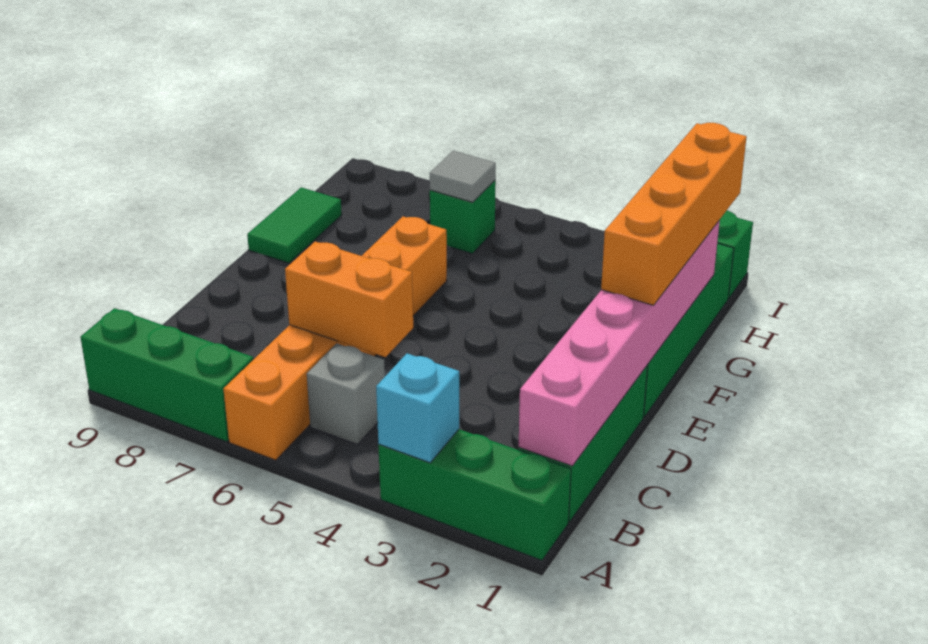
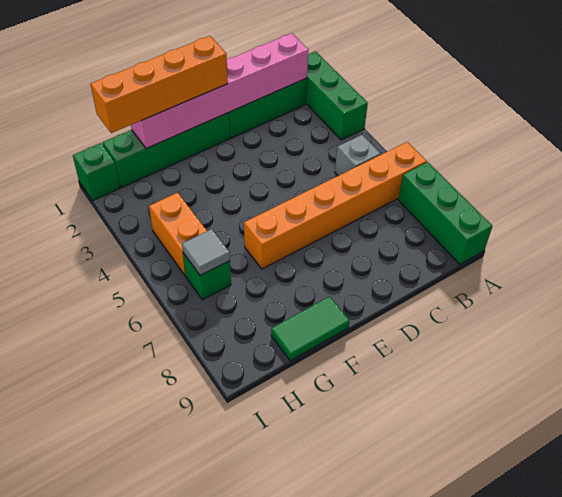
cyan 1x1 brick [376,353,459,463] -> none
orange 1x2 brick [285,242,413,357] -> orange 1x2 brick moved to [149,193,207,276]

